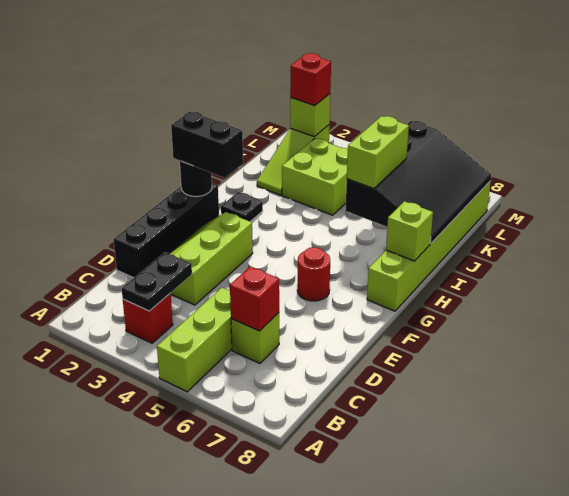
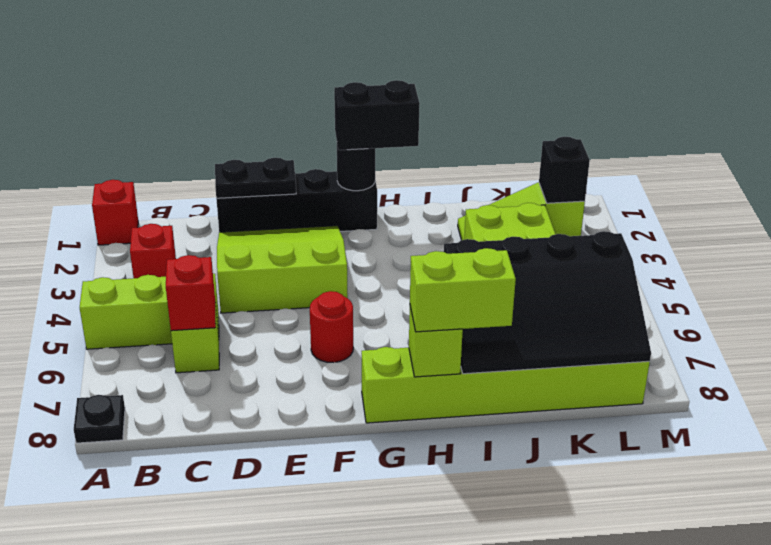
black 1x2 plate [122,252,192,311] -> black 1x2 plate moved to [215,158,296,198]
lime 2x3 slope [169,212,253,305] -> lime 3x3 slope [217,226,348,313]
black 1x2 brick [171,111,243,178] -> black 1x2 brick turned to [334,80,420,150]
black 1x1 plate [221,192,263,222] -> black 1x1 plate moved to [74,395,125,443]
lime 1x2 brick [347,116,409,189] -> lime 1x2 brick moved to [410,248,516,332]
lime 1x1 brick [290,94,330,137] -> black 1x1 brick [539,137,590,203]
red 1x1 brick [290,53,331,106] -> red 1x1 brick moved to [92,180,138,245]

